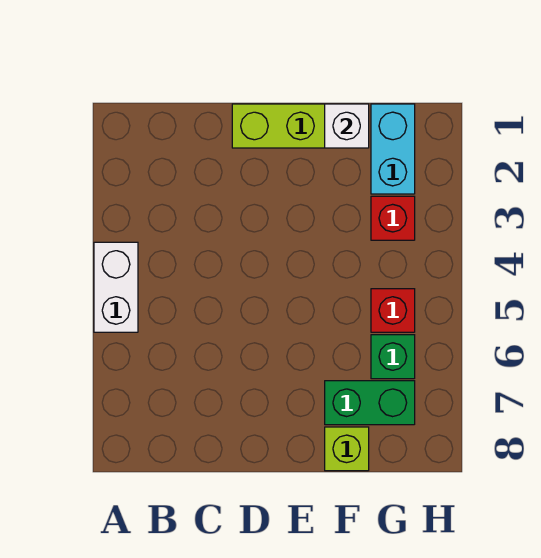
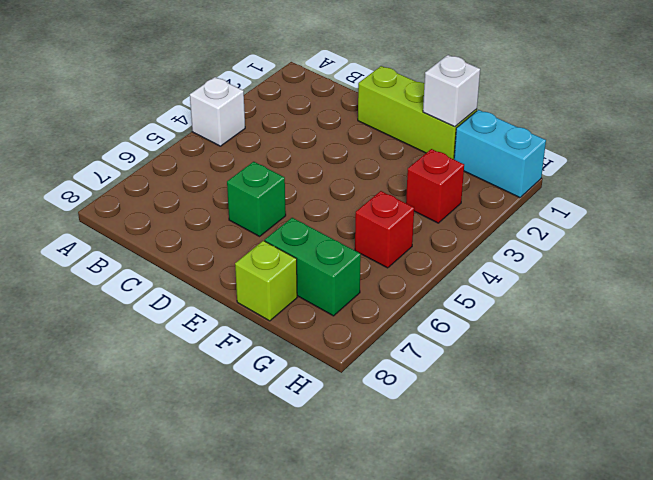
white 1x2 brick [94,242,138,332] -> white 1x1 brick [190,77,245,146]
cyan 1x2 brick [371,104,415,194] -> cyan 1x2 brick turned to [454,110,546,198]
green 1x1 brick [371,335,415,379] -> green 1x1 brick moved to [227,162,286,236]

